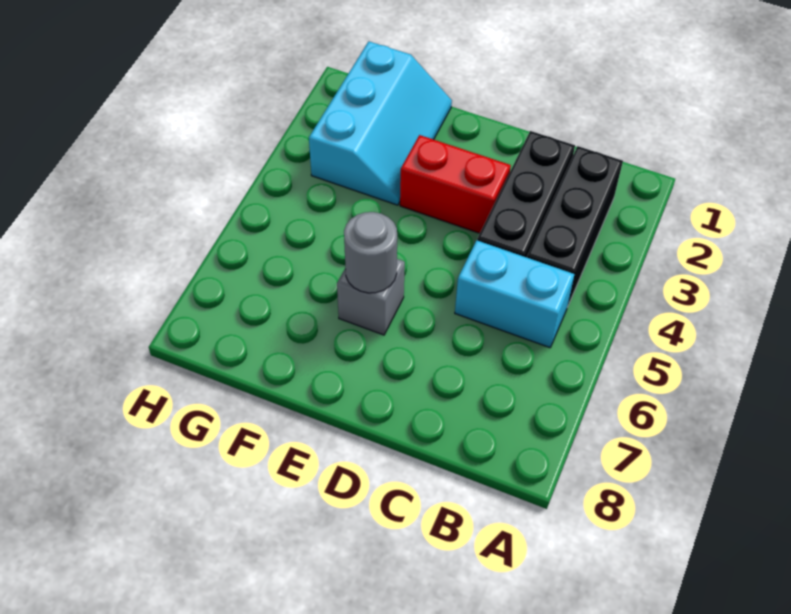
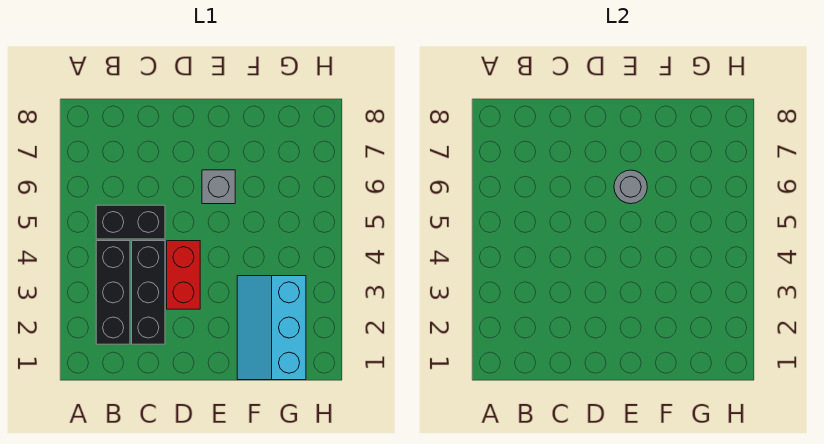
cyan 1x2 brick [455,241,574,348] -> black 1x2 brick [96,205,165,239]
red 1x2 brick [400,135,511,233] -> red 1x2 brick turned to [167,241,200,309]

